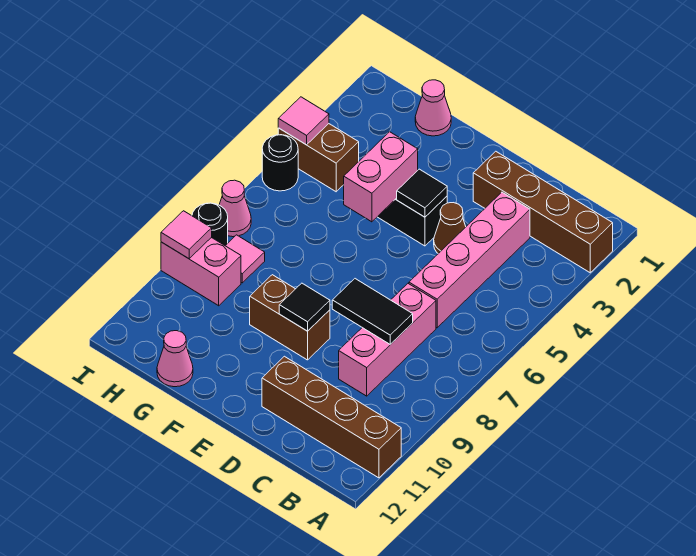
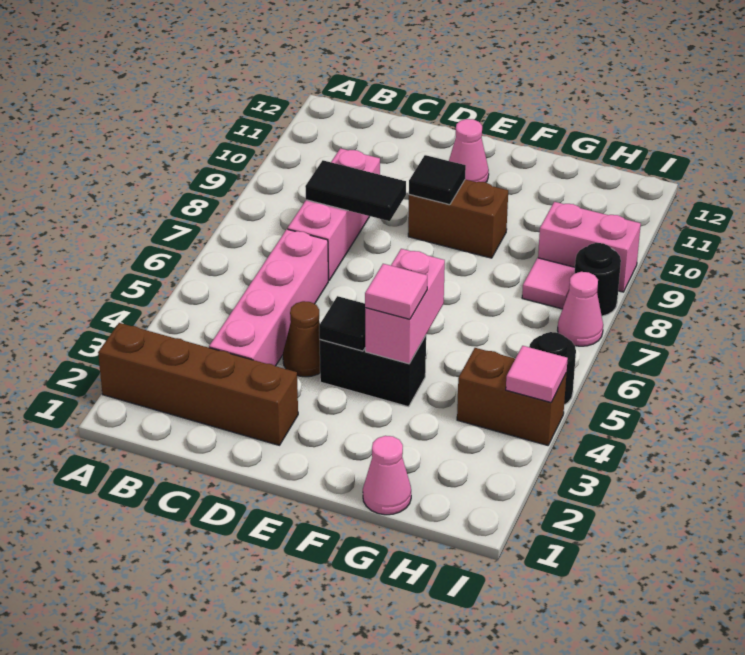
brown 1x4 brick [262,356,401,478] -> none
pink 1x1 cone [157,331,193,387] -> pink 1x1 cone moved to [449,119,489,182]
pink 1x1 tile [161,211,212,259] -> pink 1x1 tile moved to [365,264,427,319]

